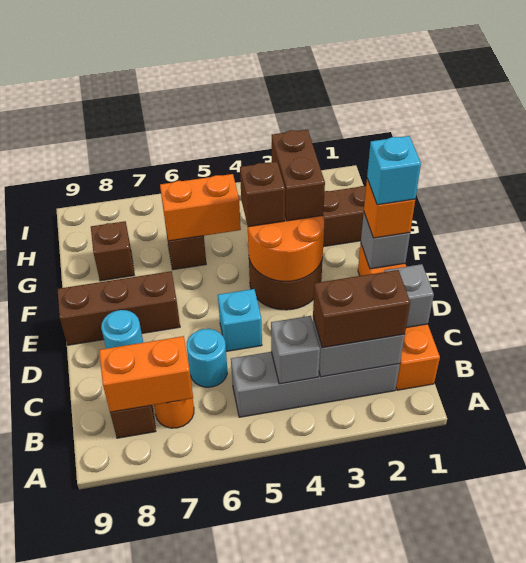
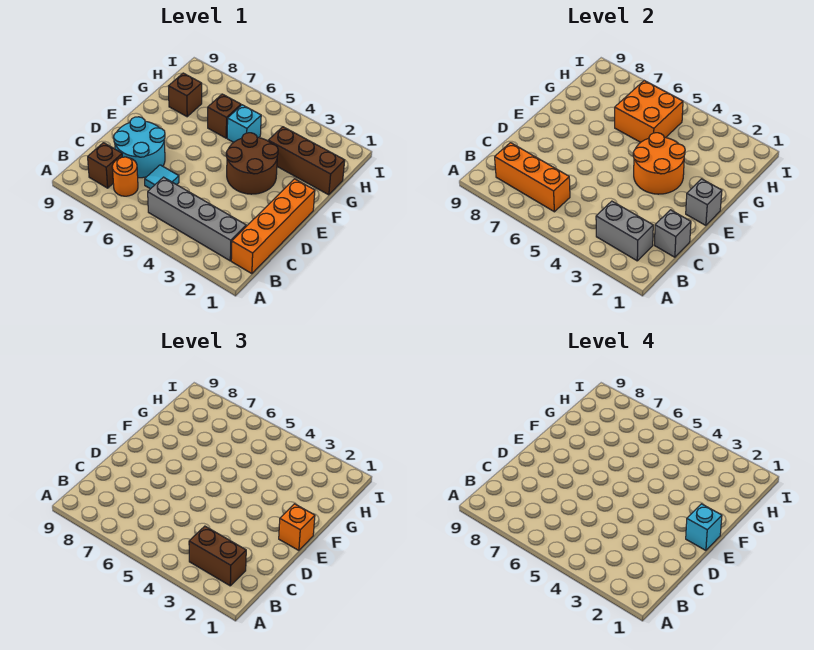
grey 1x1 brick [271,316,320,384] -> none
orange 1x2 brick [99,336,193,412] -> orange 1x3 brick [495,143,570,212]
cyan 1x1 round brick [187,329,227,387] -> cyan 1x1 tile [145,165,179,189]
cyan 1x1 brick [218,289,262,351] -> cyan 1x1 brick moved to [227,105,261,142]
cyan 1x1 round brick [101,310,143,349] -> cyan 2x2 round brick [114,117,165,178]
brown 1x3 brick [58,271,180,345] -> none
brown 1x2 brick [272,130,325,221] -> none
brown 1x1 brick [240,162,285,227] -> none
orange 1x2 brick [160,174,241,241] -> orange 2x2 brick [615,81,683,142]

